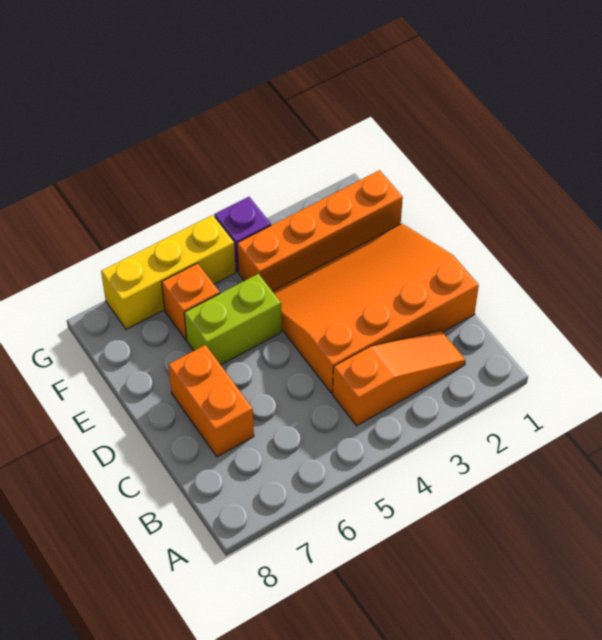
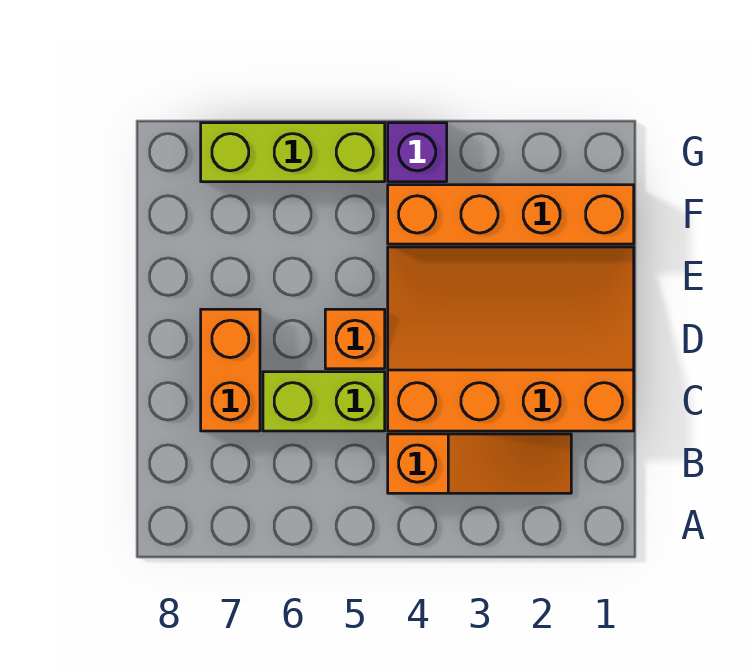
lime 1x2 brick [184,274,282,365] -> lime 1x2 brick moved to [263,372,385,431]
orange 1x1 brick [162,263,220,340] -> orange 1x1 brick moved to [325,309,385,369]
yellow 1x3 brick [101,215,236,329] -> lime 1x3 brick [201,123,385,182]

